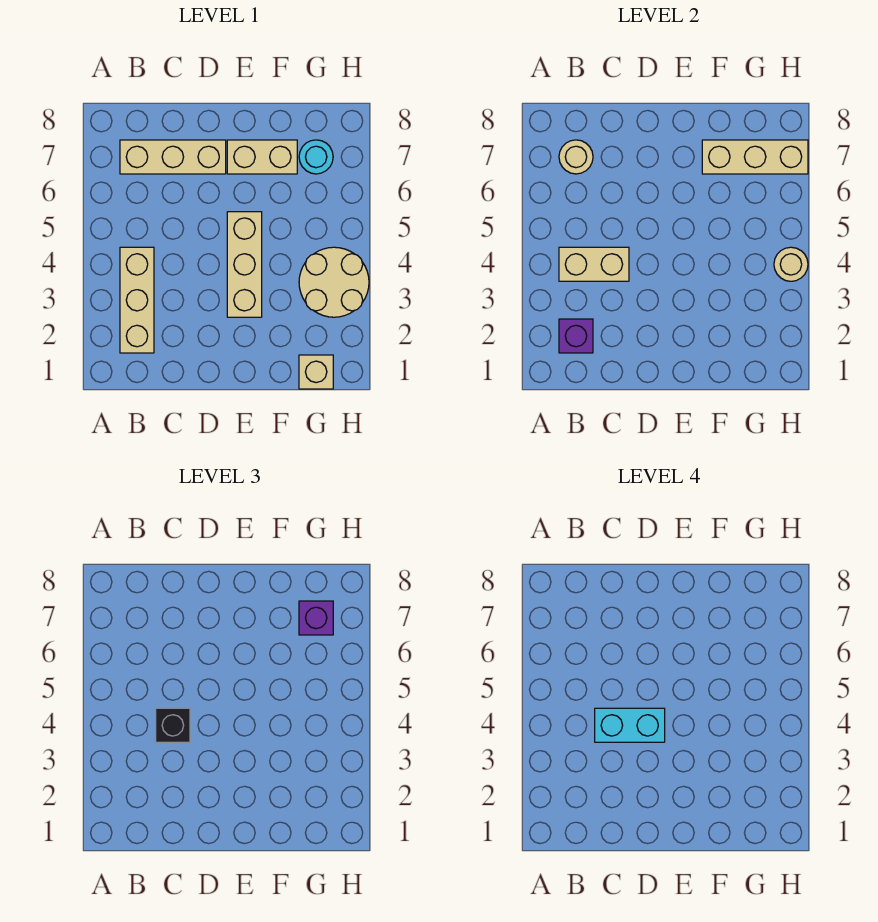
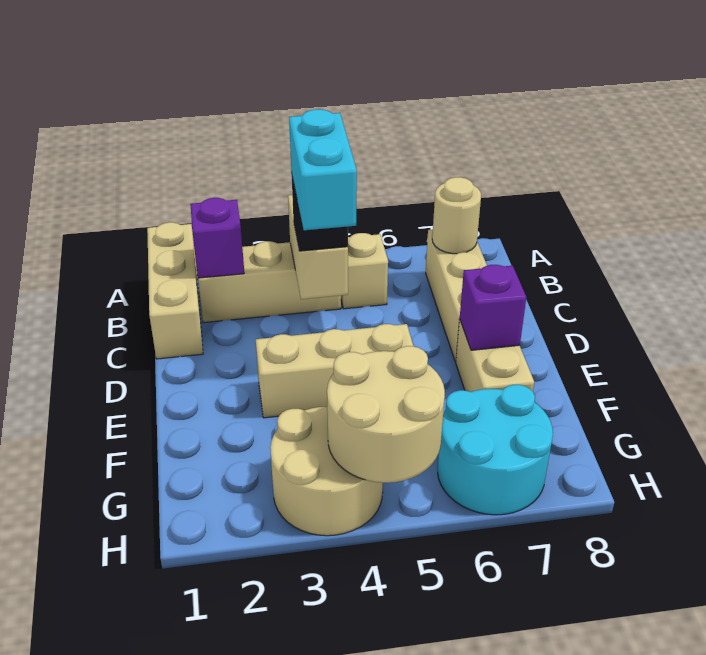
tan 1x3 brick [702,140,808,174] -> tan 1x3 brick moved to [147,222,203,359]
tan 1x1 brick [299,355,333,389] -> tan 1x1 brick moved to [341,233,388,309]
cyan 1x1 round brick [299,140,333,174] -> cyan 2x2 round brick [438,385,553,515]
purple 1x1 brick [299,601,333,635] -> purple 1x1 brick moved to [460,265,526,350]
tan 1x1 round brick [774,247,808,281] -> tan 2x2 round brick [327,346,445,483]

